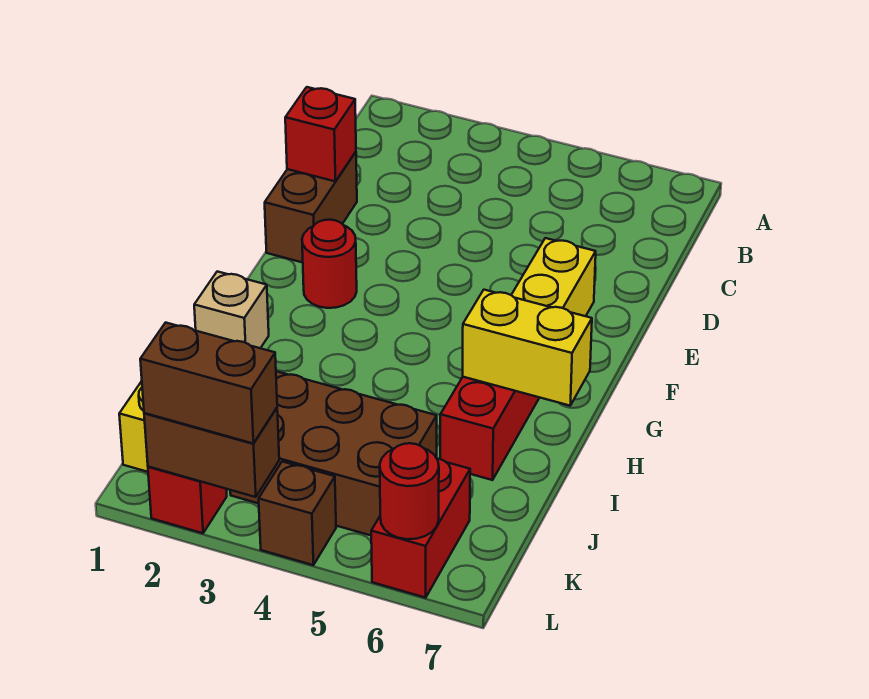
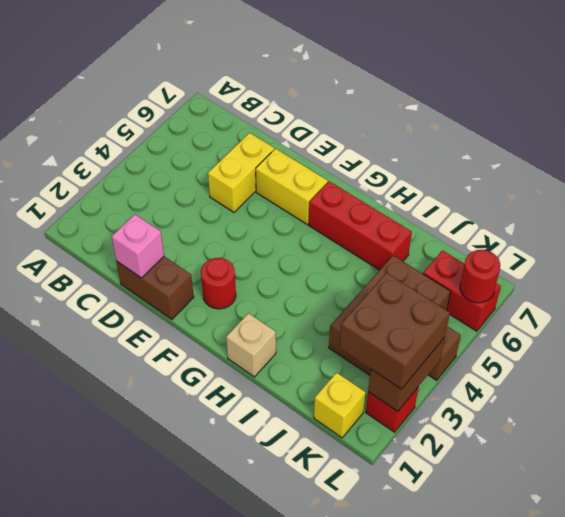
red 1x1 brick [285,87,356,181] -> pink 1x1 brick [112,214,164,278]
yellow 1x2 brick [463,290,592,406] -> yellow 1x2 brick moved to [208,133,274,212]
brown 1x2 brick [140,323,277,444] -> brown 2x2 brick [339,273,450,389]

